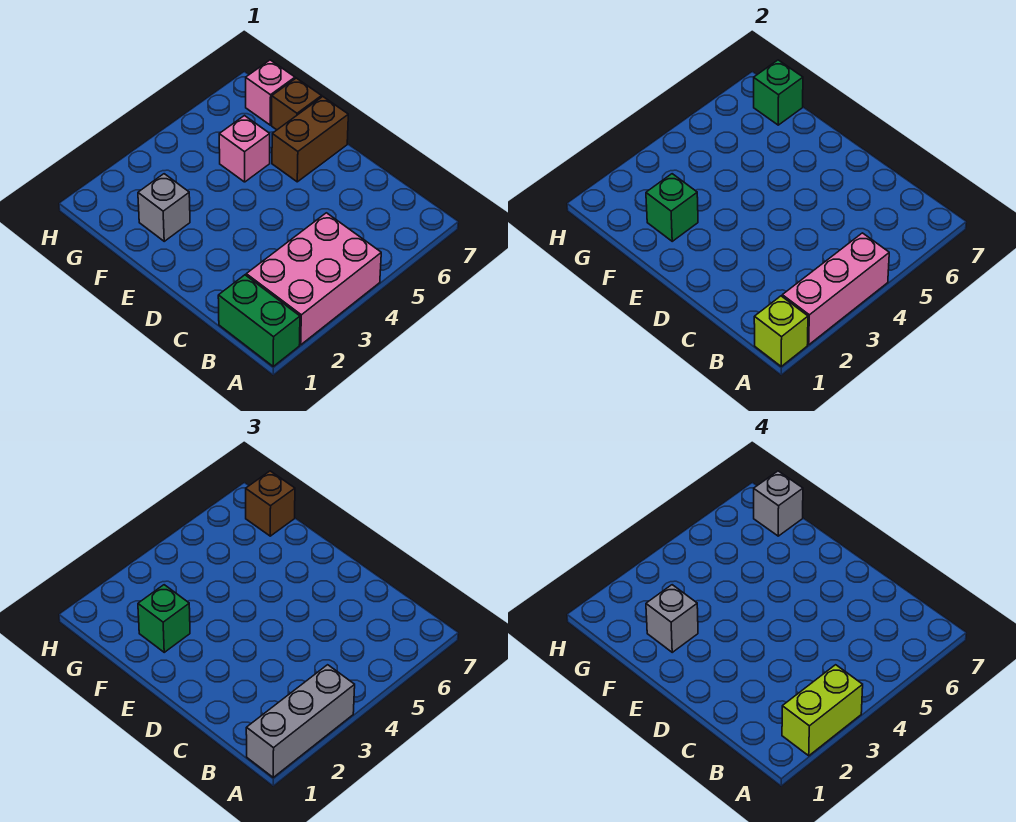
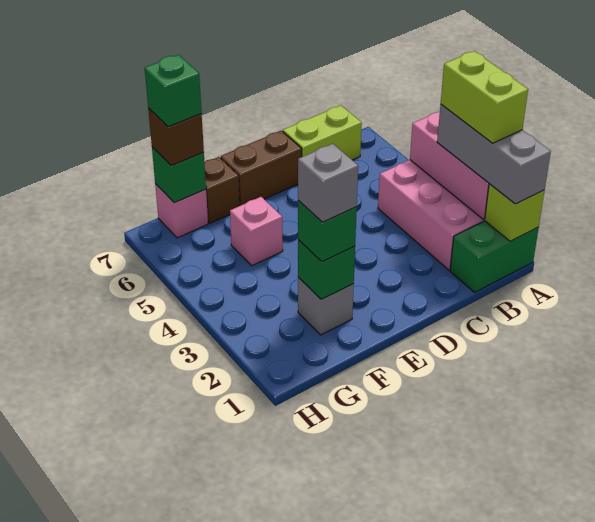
none -> lime 1x2 brick [283,105,362,160]
brown 1x2 brick [272,97,348,182] -> brown 1x2 brick turned to [221,131,302,206]
grey 1x1 brick [754,471,803,536] -> green 1x1 brick [145,55,202,127]

